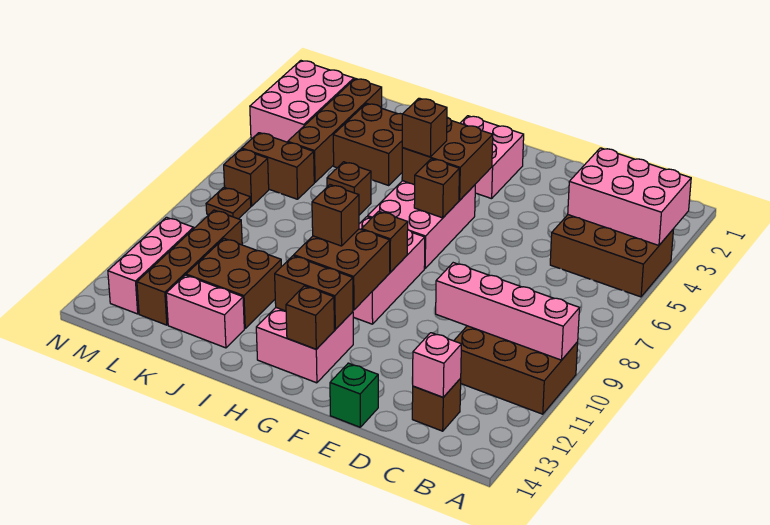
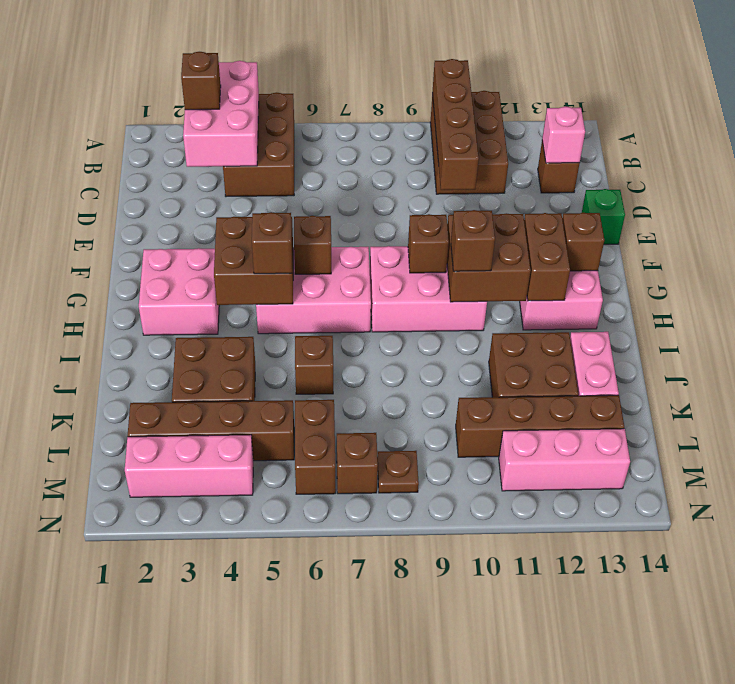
pink 1x4 brick [436,263,579,360] -> brown 1x4 brick [432,59,479,190]
none -> brown 1x1 brick [181,52,221,110]
pink 2x3 brick [250,61,354,142] -> pink 1x3 brick [125,435,253,497]

